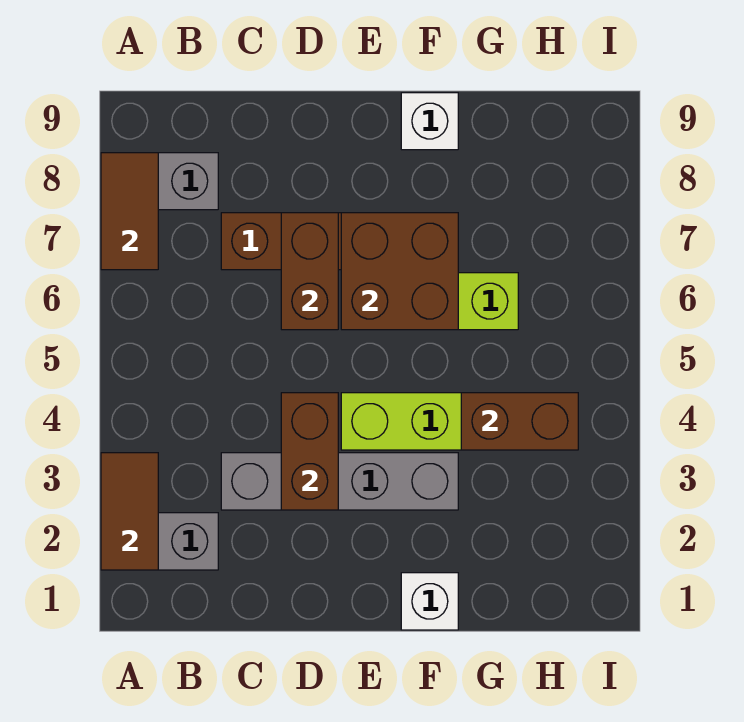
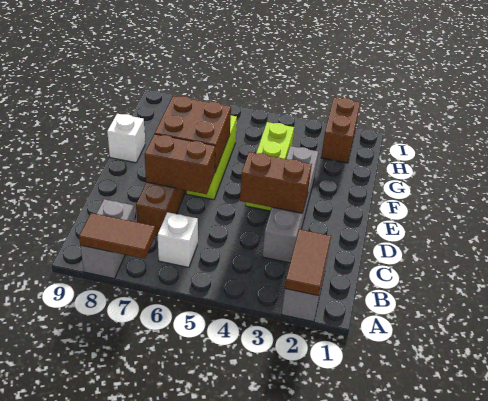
brown 1x2 tile [101,453,158,570] -> brown 1x2 tile turned to [285,229,331,296]
white 1x1 brick [401,573,458,630] -> white 1x1 brick moved to [158,212,198,267]
brown 1x2 brick [461,393,578,450] -> brown 1x2 brick moved to [321,98,360,163]

